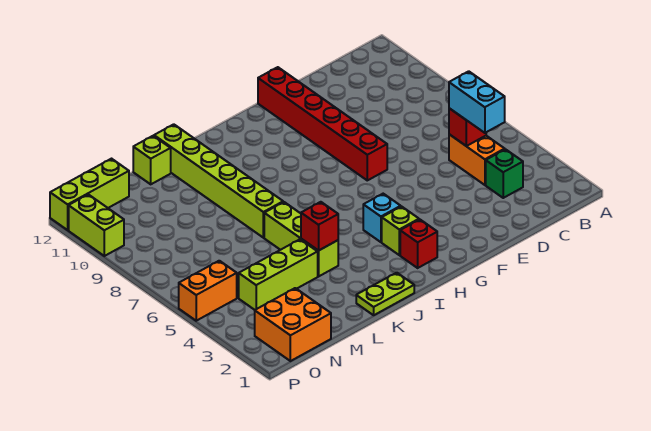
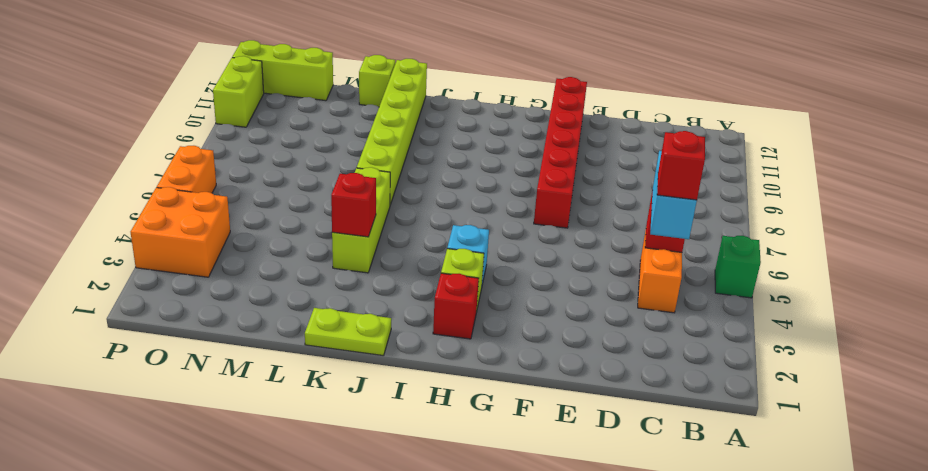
green 1x1 brick [486,149,523,198] -> green 1x1 brick moved to [715,236,761,298]
none -> red 1x1 brick [657,131,705,200]
lime 1x3 brick [239,239,318,310] -> none
orange 2x2 brick [255,288,331,361] -> orange 2x2 brick moved to [131,187,230,277]
orange 1x2 brick [179,261,237,321] -> orange 1x2 brick turned to [157,146,216,193]

